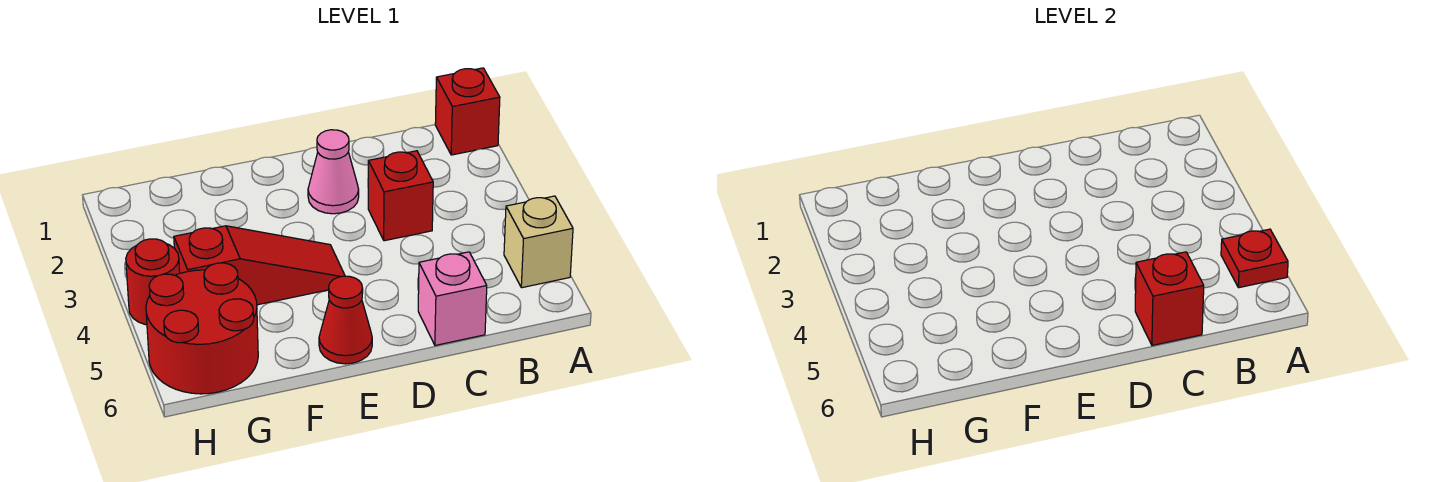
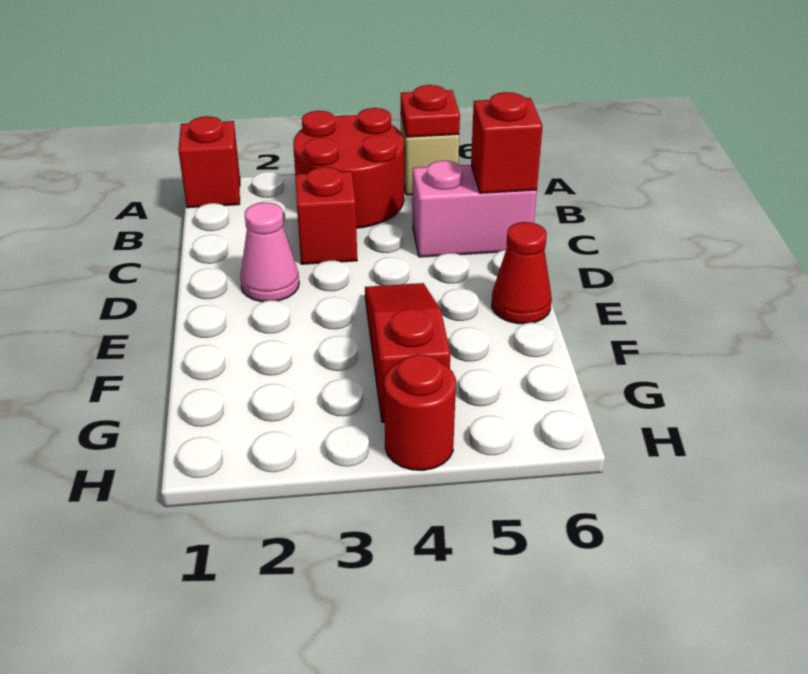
pink 1x1 brick [418,252,487,345] -> pink 1x2 brick [413,161,537,257]
red 2x2 round brick [146,263,258,394] -> red 2x2 round brick moved to [293,108,404,228]

